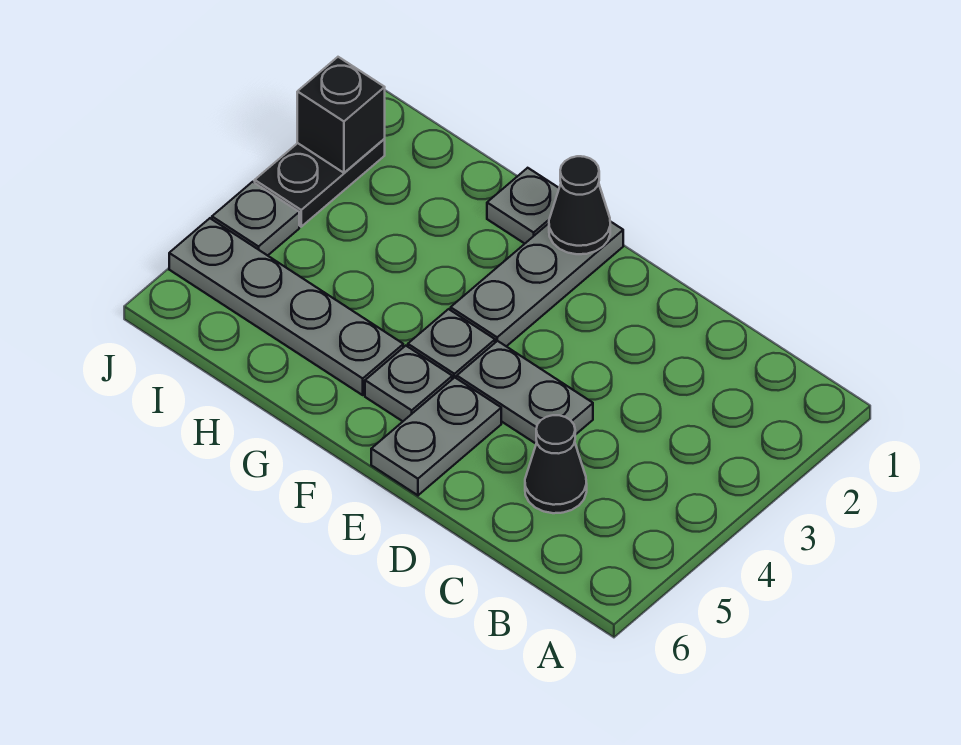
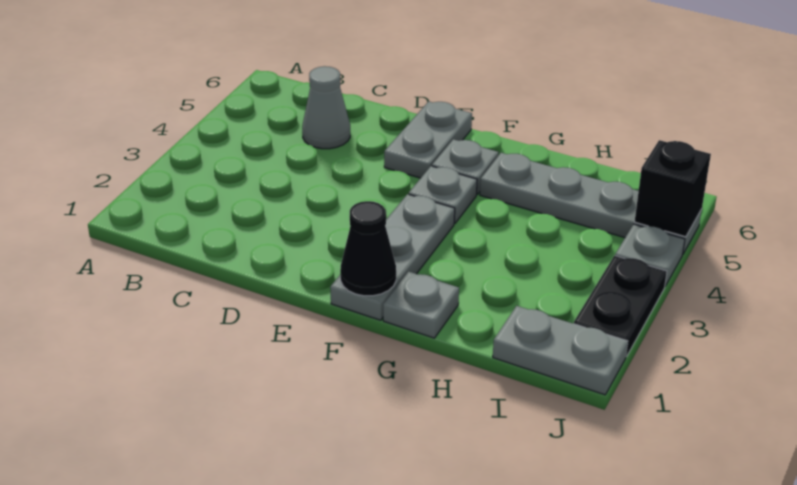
black 1x1 cone [525,415,587,513] -> grey 1x1 cone [302,66,350,149]
grey 1x2 plate [457,341,593,443] -> grey 1x2 plate moved to [493,306,628,395]
black 1x1 brick [297,57,385,173] -> black 1x1 brick moved to [635,140,711,237]

